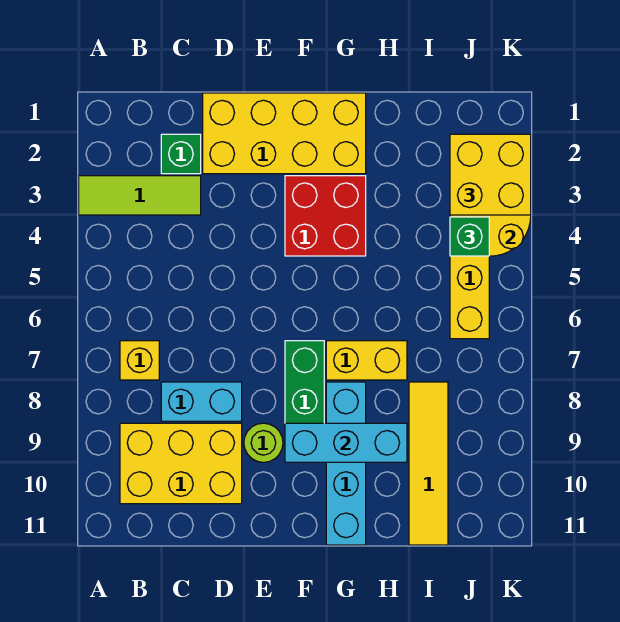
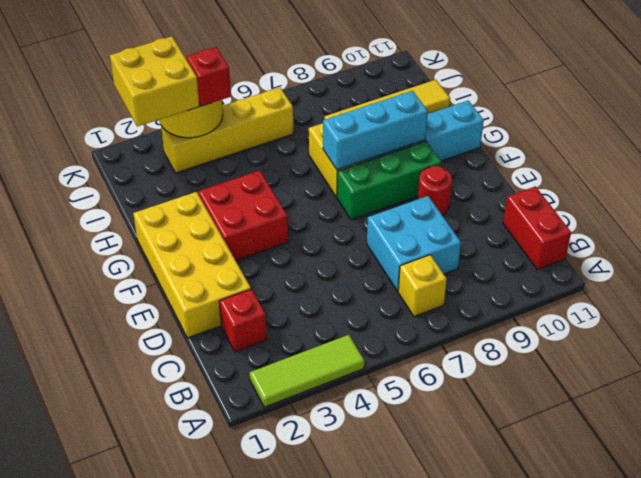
lime 1x3 tile [79,176,201,215] -> lime 1x3 tile turned to [250,335,364,407]
yellow 2x3 brick [120,423,242,504] -> none
none -> red 1x2 brick [503,186,571,270]
green 1x1 brick [161,134,201,174] -> red 1x1 brick [219,289,267,352]
cyan 1x2 brick [161,382,242,421] -> cyan 2x2 brick [367,196,461,291]
lime 1x1 round brick [244,423,283,462] -> red 1x1 round brick [418,166,452,215]
cyan 1x3 brick [285,423,407,462] -> cyan 1x3 brick turned to [323,91,428,170]
green 1x1 brick [450,217,489,256] -> red 1x1 brick [186,47,231,106]

